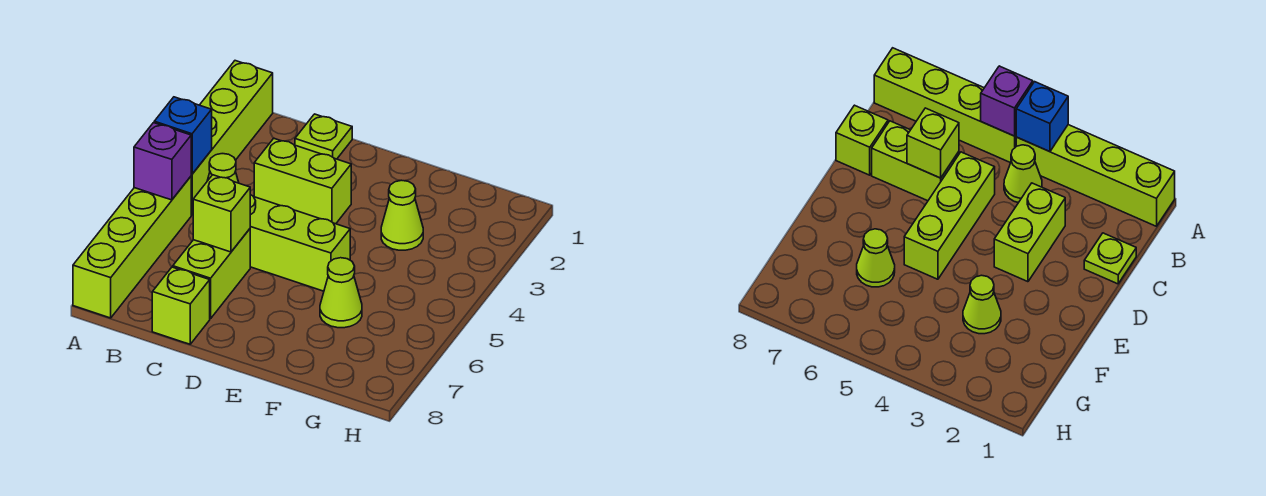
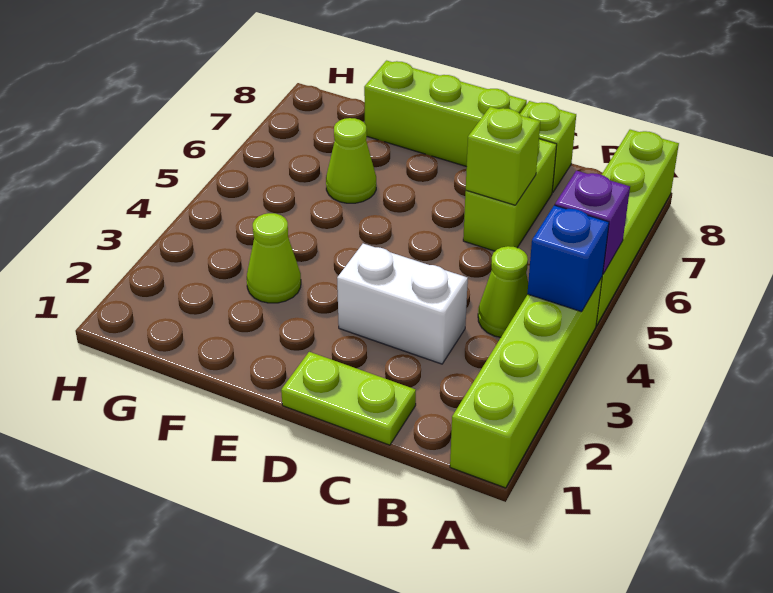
lime 1x1 plate [295,114,352,159] -> lime 1x2 plate [281,352,416,445]
lime 1x2 brick [254,138,351,224] -> white 1x2 brick [337,244,468,364]
lime 1x3 brick [250,195,350,291] -> lime 1x3 brick moved to [364,61,527,167]

